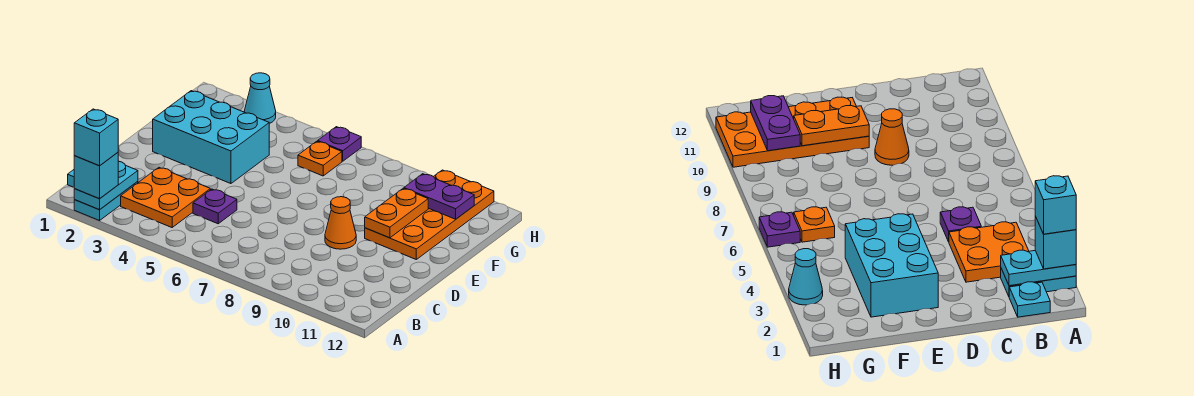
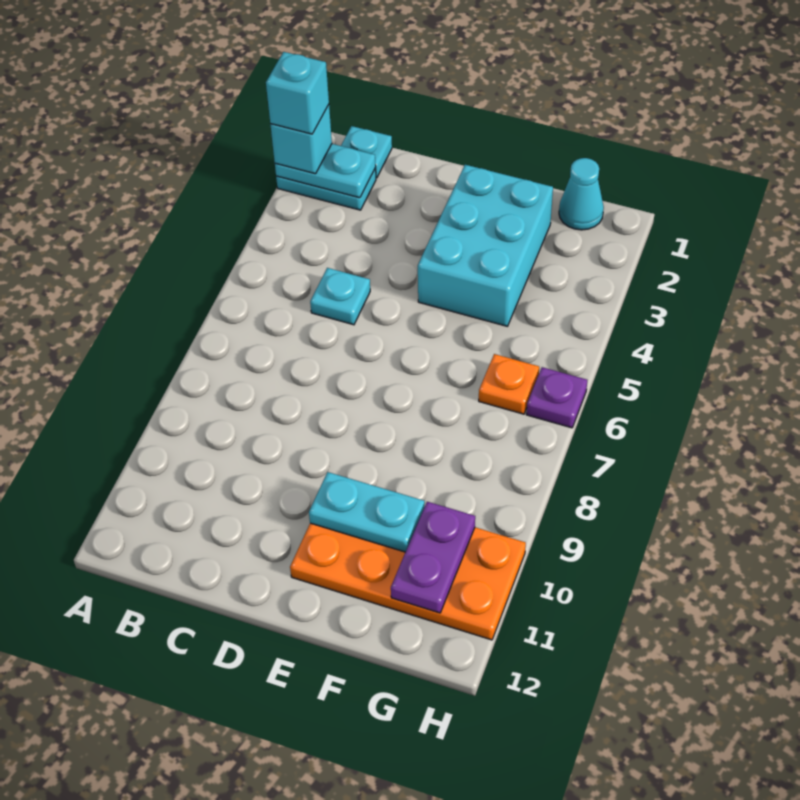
orange 2x2 plate [121,168,210,227] -> none
purple 1x1 plate [193,189,237,224] -> cyan 1x1 plate [310,268,370,325]
orange 1x1 cone [325,197,356,249] -> none
orange 1x2 plate [365,189,428,238] -> cyan 1x2 plate [309,472,425,552]
cyan 1x1 cone [244,73,276,124] -> cyan 1x1 cone moved to [559,158,604,230]

